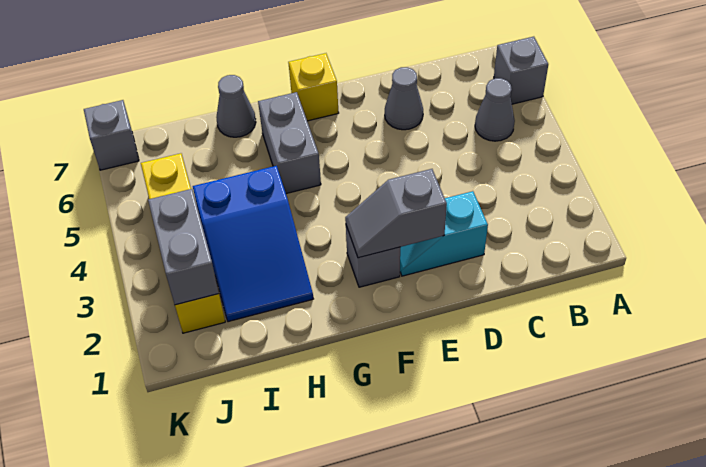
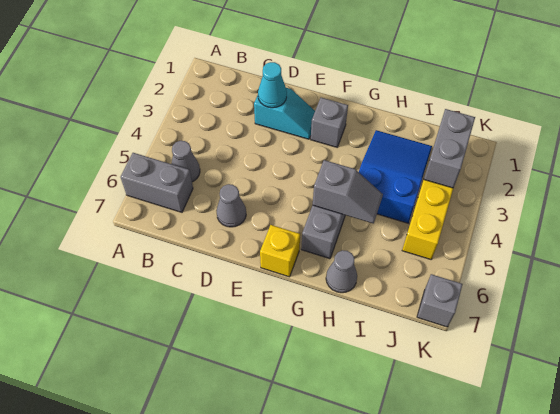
grey 1x1 brick [494,37,548,104] -> grey 1x2 brick [121,153,193,212]
none -> cyan 1x1 cone [258,62,287,108]
grey 1x2 slope [345,169,447,258] -> grey 1x2 slope moved to [313,160,383,224]

